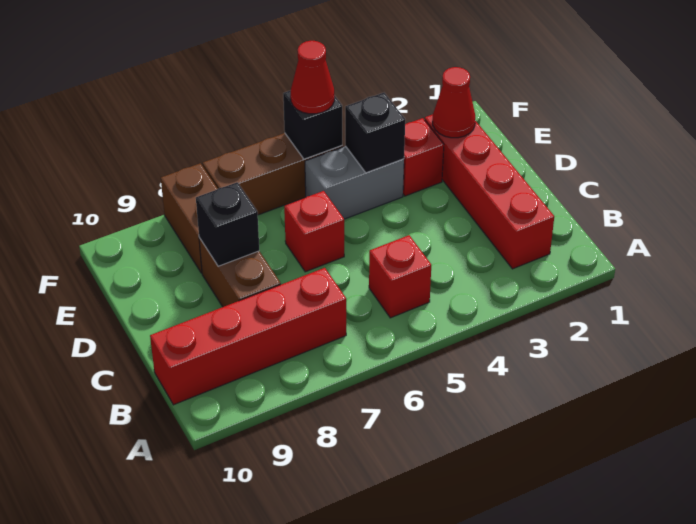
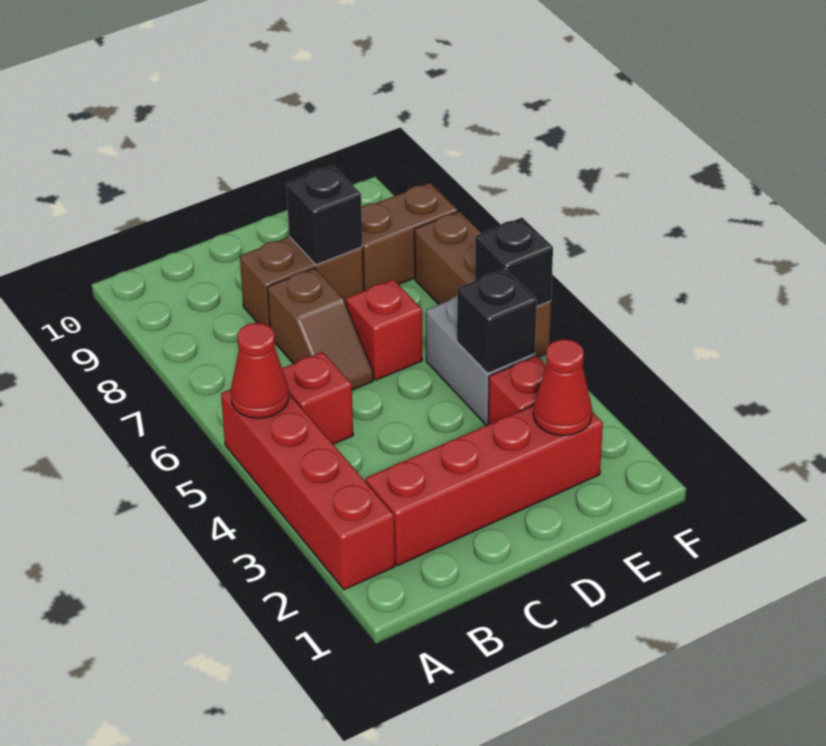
red 1x4 brick [150,268,346,405] -> red 1x4 brick moved to [221,389,395,590]
none -> brown 1x2 slope [268,268,373,390]
red 1x1 cone [291,41,334,114] -> red 1x1 cone moved to [231,323,289,418]

